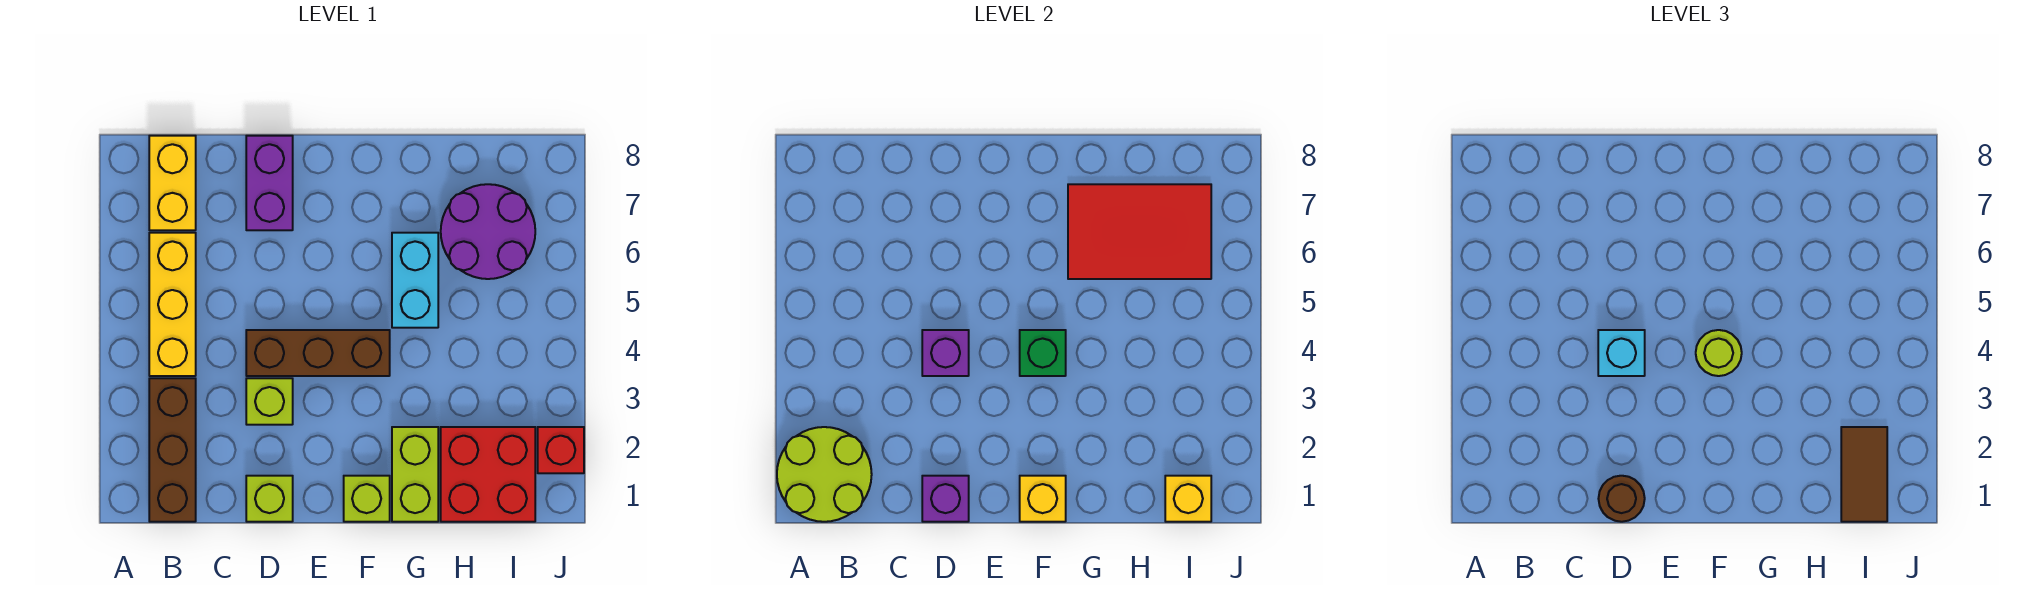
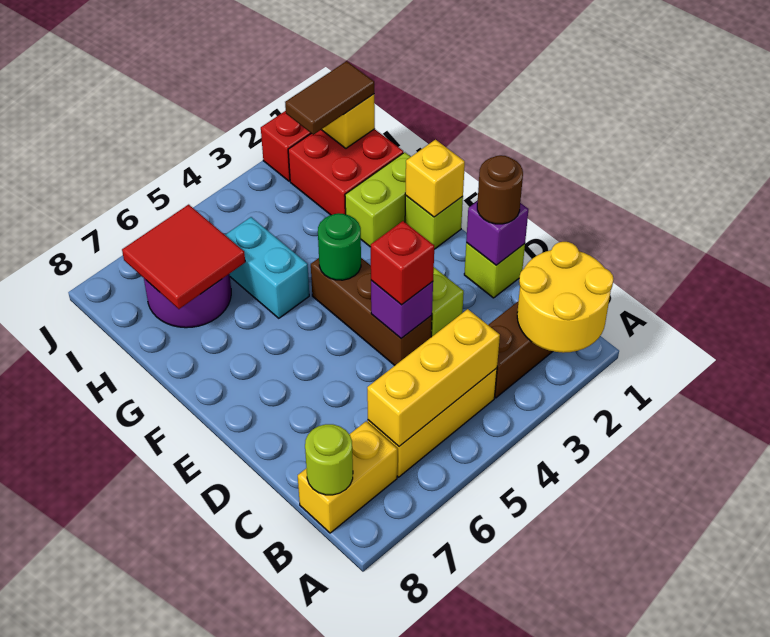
lime 2x2 round brick [777,427,872,522] -> yellow 2x2 round brick [517,242,613,353]
none -> yellow 1x3 brick [367,309,500,446]
cyan 1x1 brick [1598,330,1645,376] -> red 1x1 brick [371,221,434,305]
purple 1x2 brick [246,136,293,230] -> none
green 1x1 brick [1020,330,1066,376] -> green 1x1 round brick [318,213,361,280]
lime 1x1 round brick [1696,330,1742,376] -> lime 1x1 round brick moved to [305,424,353,495]
cyan 1x2 brick [392,233,438,328] -> cyan 1x2 brick turned to [225,217,309,318]
red 2x3 tile [1068,184,1211,279] -> red 2x2 tile [122,205,245,309]

